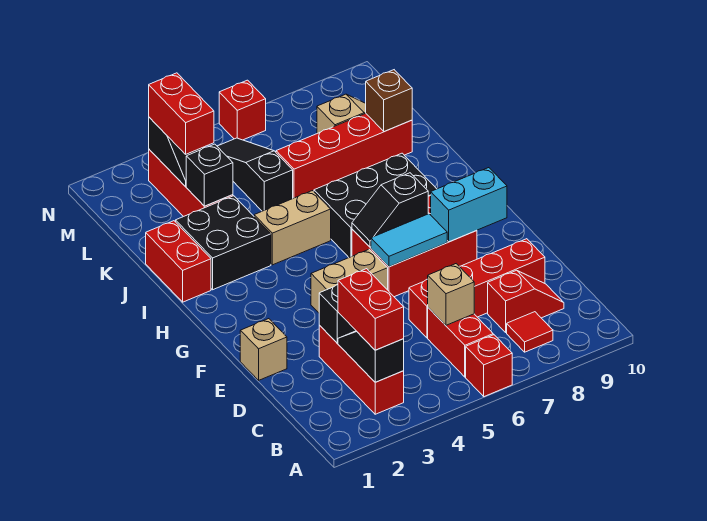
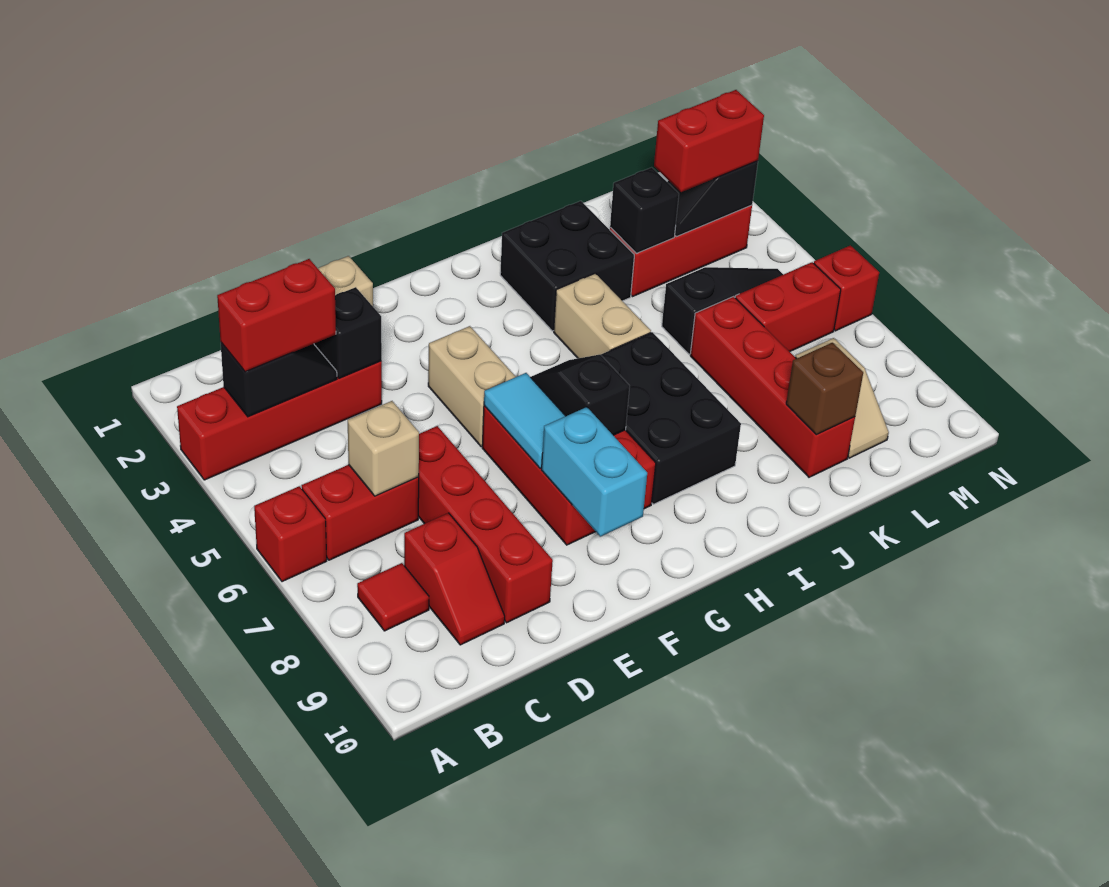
red 1x3 brick [319,325,404,414] -> red 1x4 brick [177,361,382,480]
red 1x2 brick [146,221,211,302] -> red 1x2 brick moved to [735,262,841,352]

